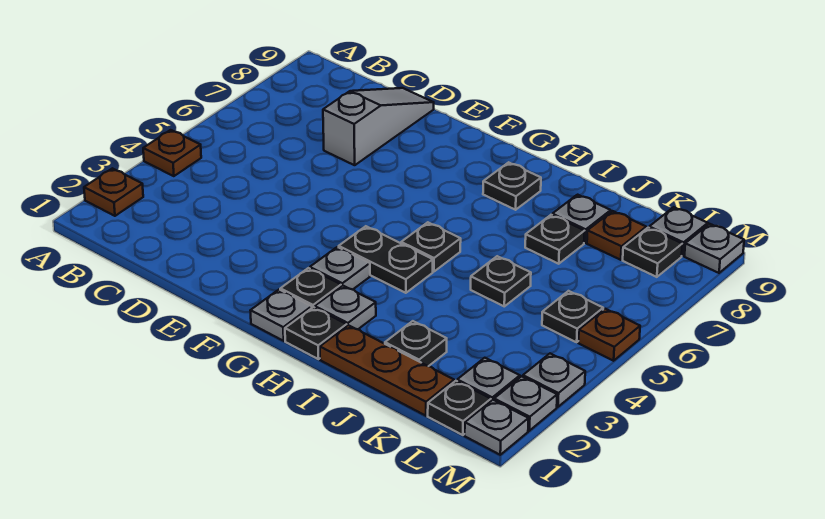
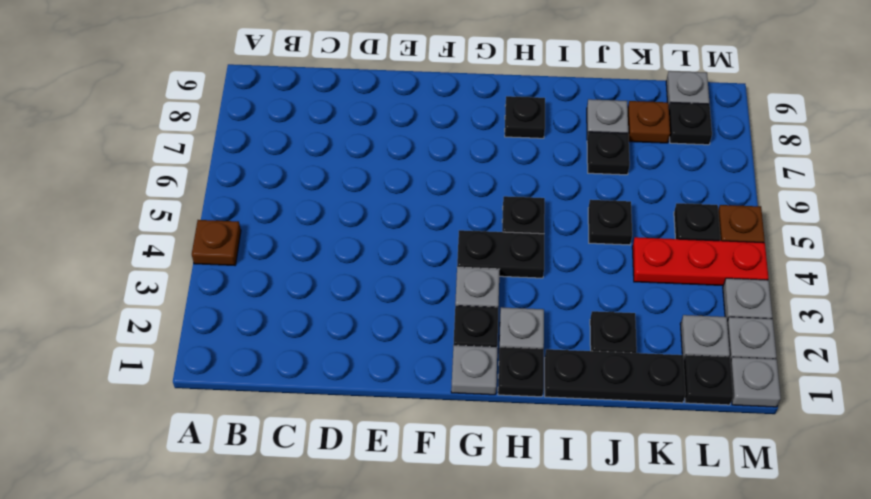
brown 1x1 plate [84,168,143,216] -> none
grey 1x3 slope [323,88,434,165] -> none
brown 1x3 plate [320,325,454,416] -> black 1x3 plate [545,349,686,403]
none -> red 1x3 plate [632,237,768,286]
grey 1x1 plate [684,224,744,273] -> none

